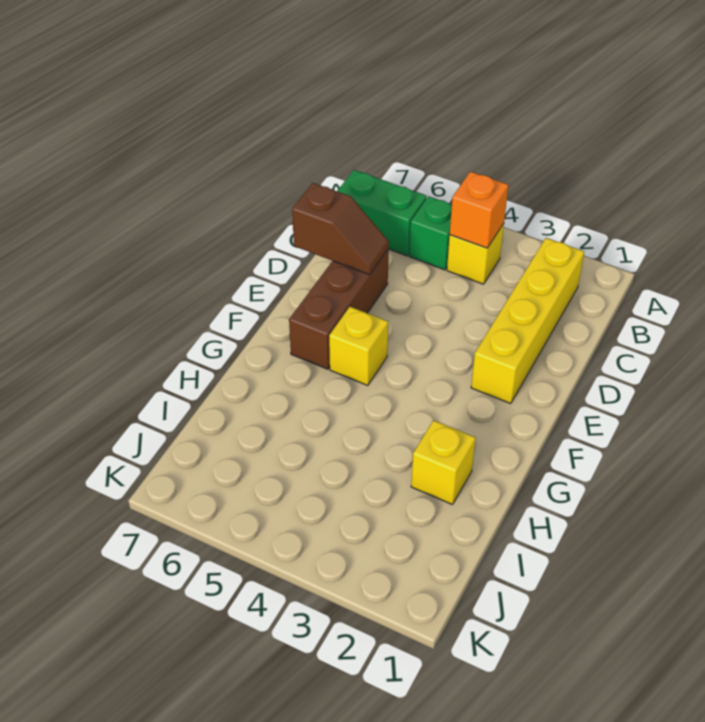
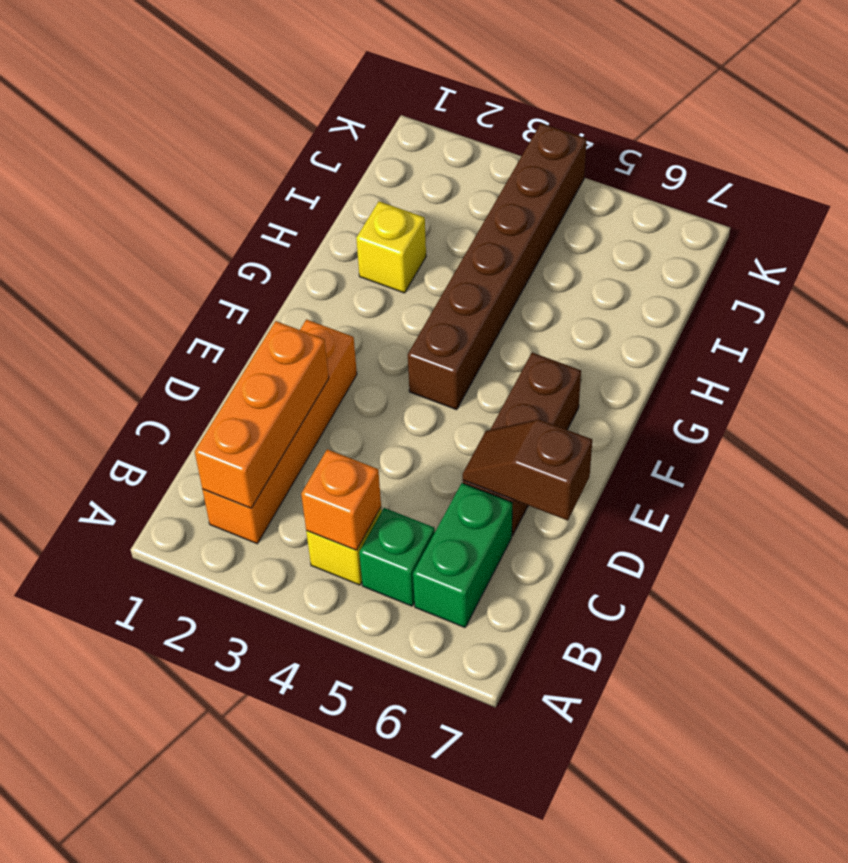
yellow 1x4 brick [471,238,584,404] -> orange 1x4 brick [202,319,357,544]
none -> orange 1x3 brick [195,321,329,508]
green 1x2 brick [338,170,427,256] -> green 1x2 brick turned to [413,483,512,627]
none -> brown 1x6 brick [408,123,587,410]
yellow 1x1 brick [329,307,388,386] -> none

